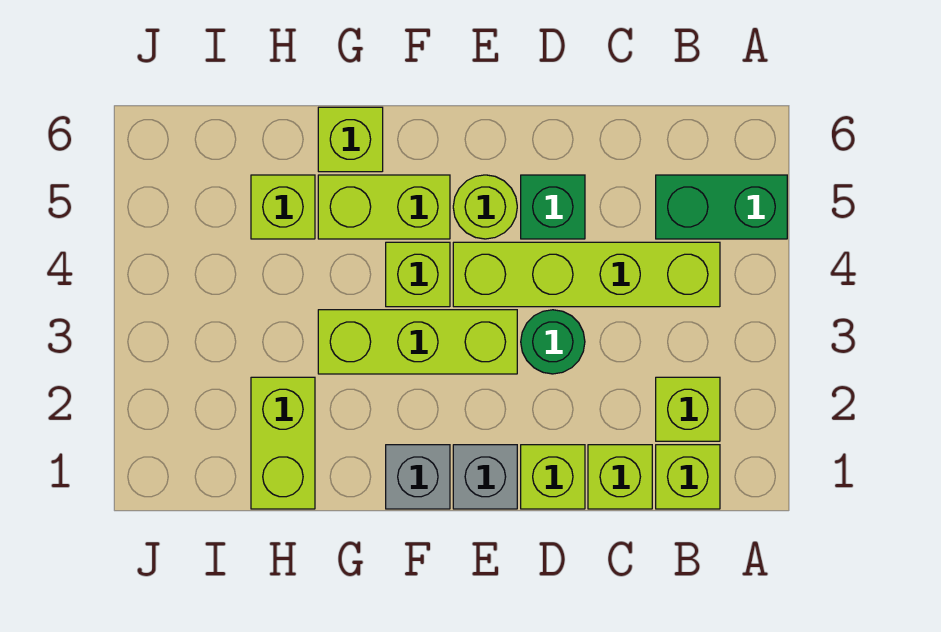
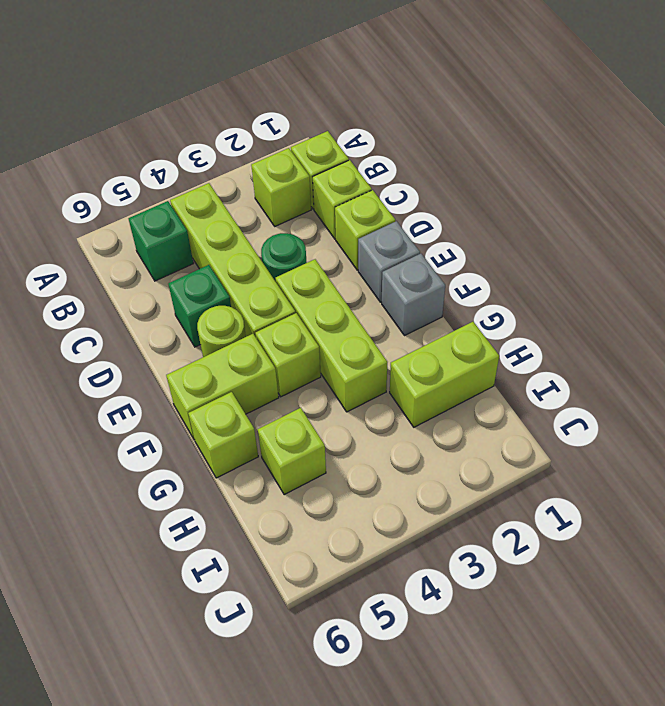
green 1x2 brick [656,175,787,239] -> green 1x1 brick [128,201,193,281]
lime 1x2 brick [318,175,450,239] -> lime 1x2 brick turned to [166,334,279,440]

